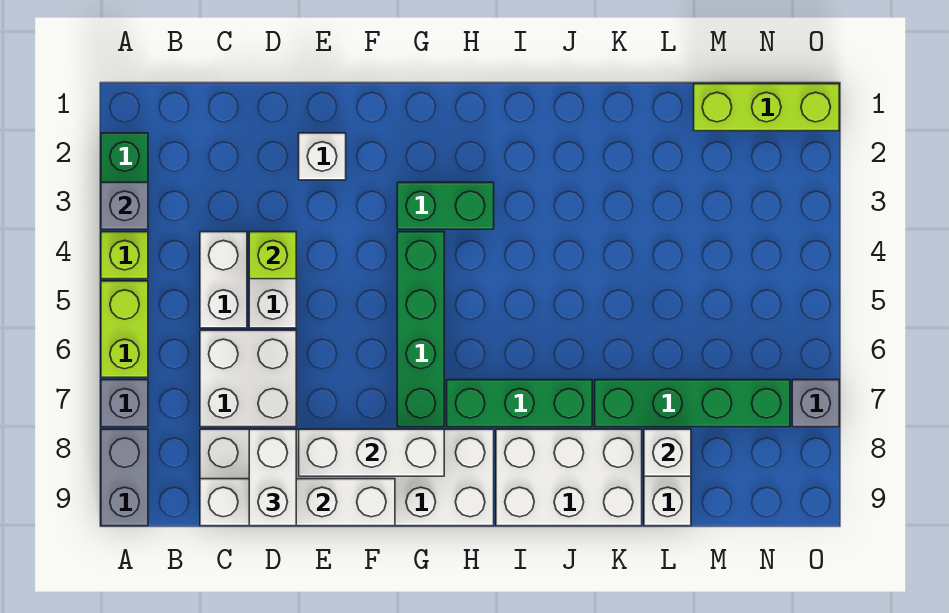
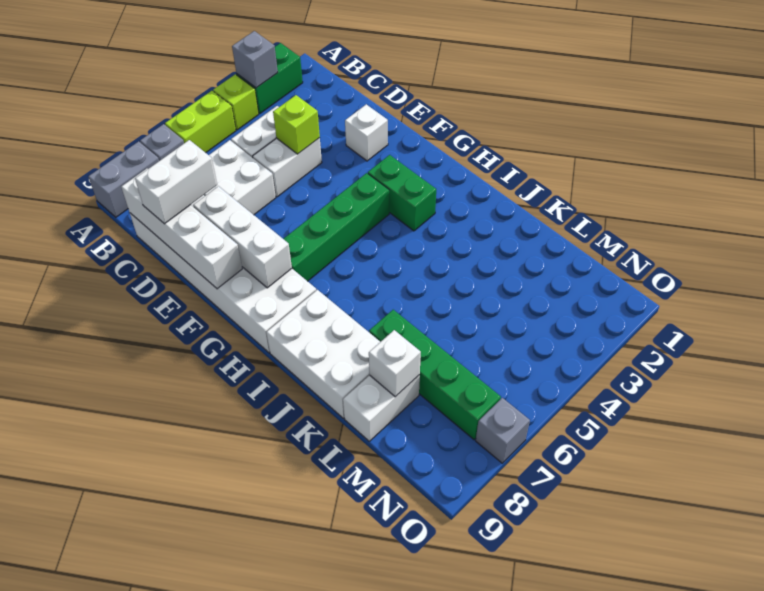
green 1x3 brick [447,380,592,427] -> none
lime 1x3 brick [694,84,839,131] -> none

